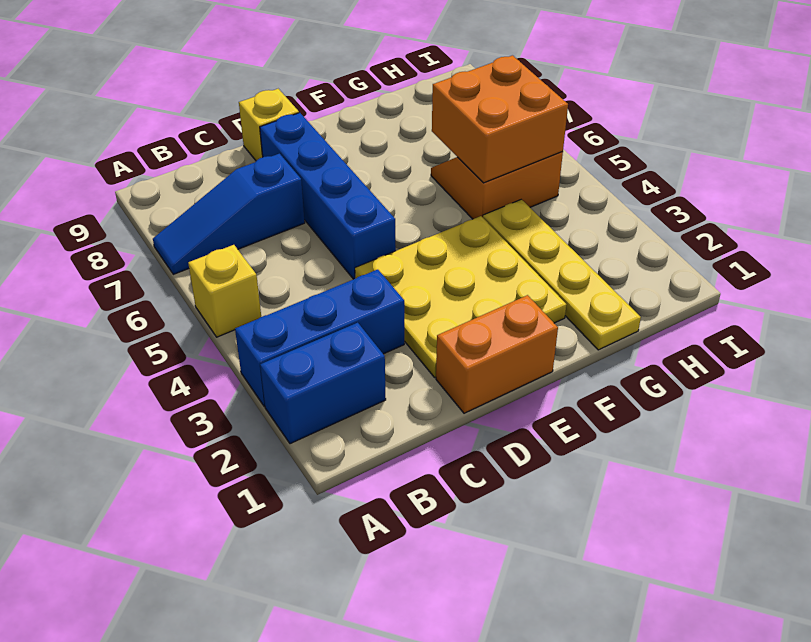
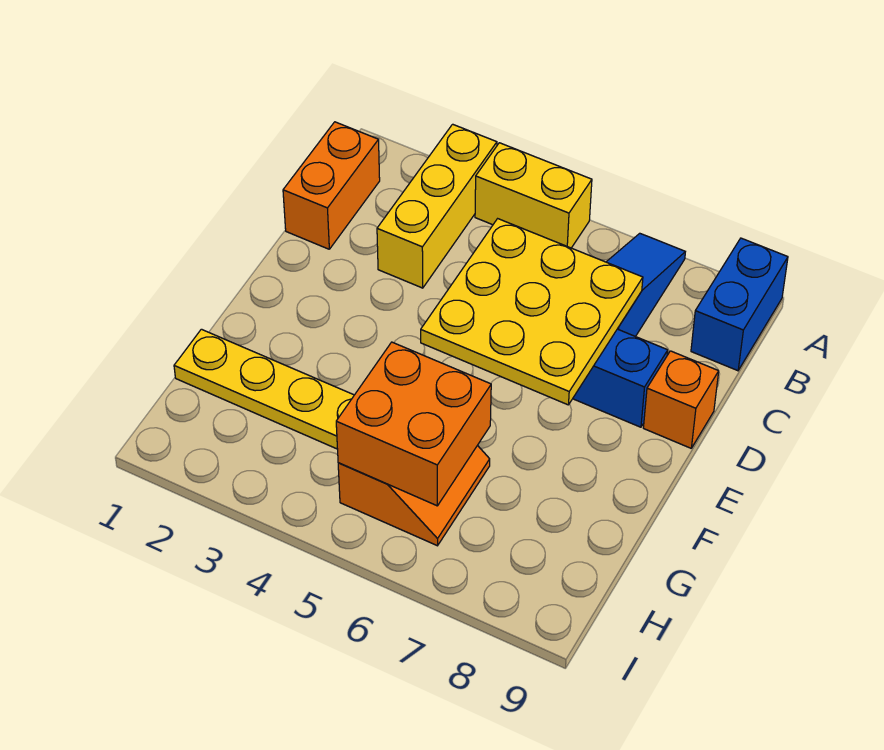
blue 1x2 brick [260,323,386,444] -> blue 1x2 brick moved to [691,238,788,371]
blue 1x3 brick [235,270,404,406] -> yellow 1x3 brick [377,124,497,288]
yellow 1x1 brick [188,245,261,337] -> yellow 1x2 brick [475,143,592,248]
orange 1x2 brick [436,295,558,413] -> orange 1x2 brick moved to [283,122,380,249]
yellow 3x3 plate [355,216,566,377] -> yellow 3x3 plate moved to [421,219,643,405]
yellow 1x1 brick [239,89,299,161] -> orange 1x1 brick [643,351,719,448]

